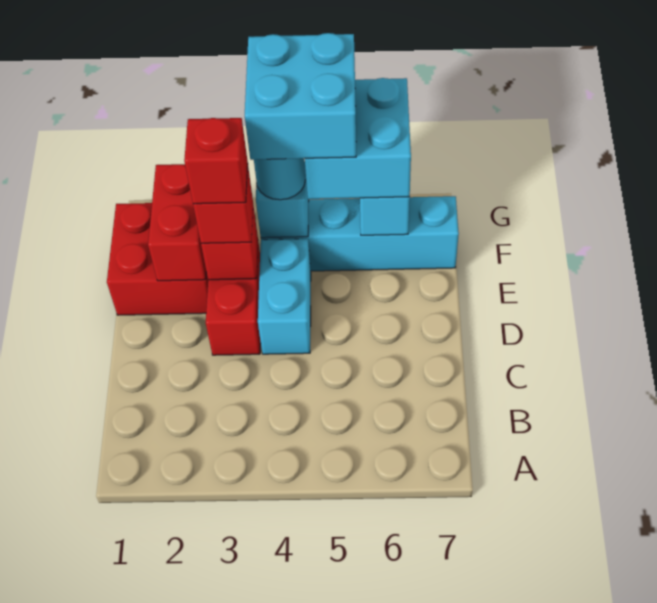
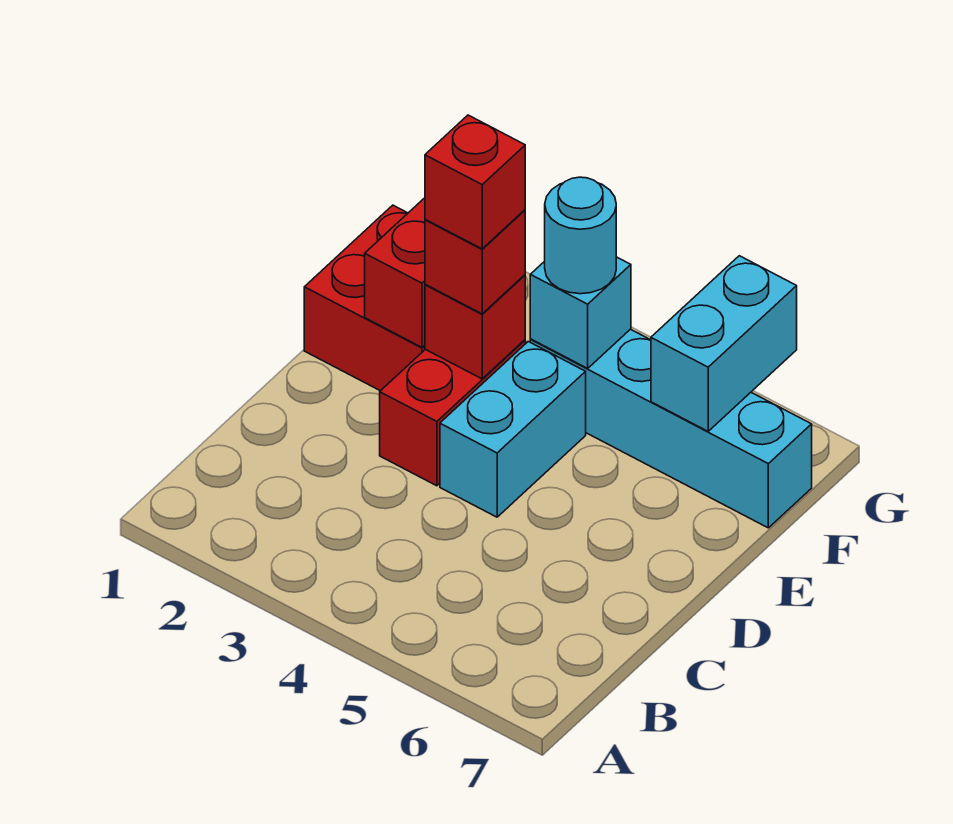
cyan 2x2 brick [245,33,356,160] -> none
cyan 2x2 brick [305,78,411,199] -> none

